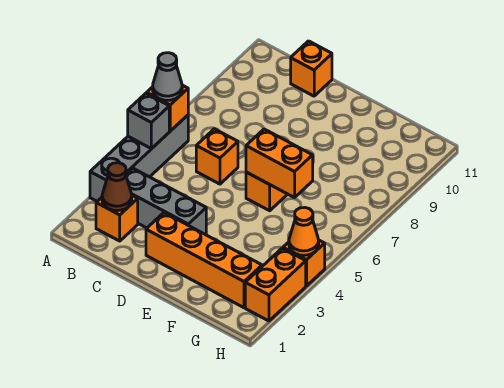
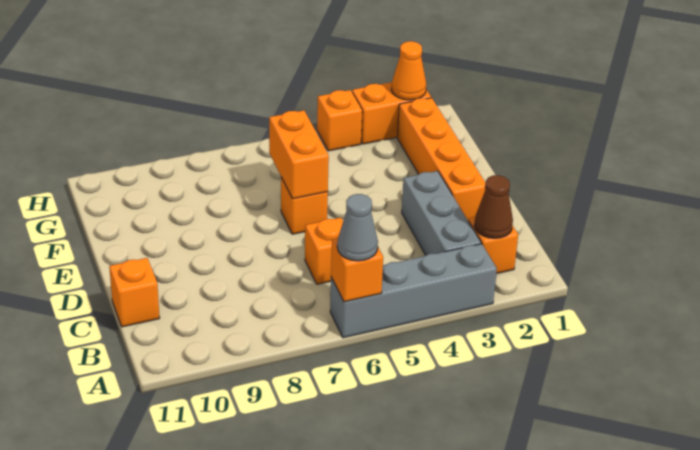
grey 1x1 brick [128,93,169,149] -> none
orange 1x1 cone [289,207,319,255] -> orange 1x1 cone moved to [391,41,426,100]

